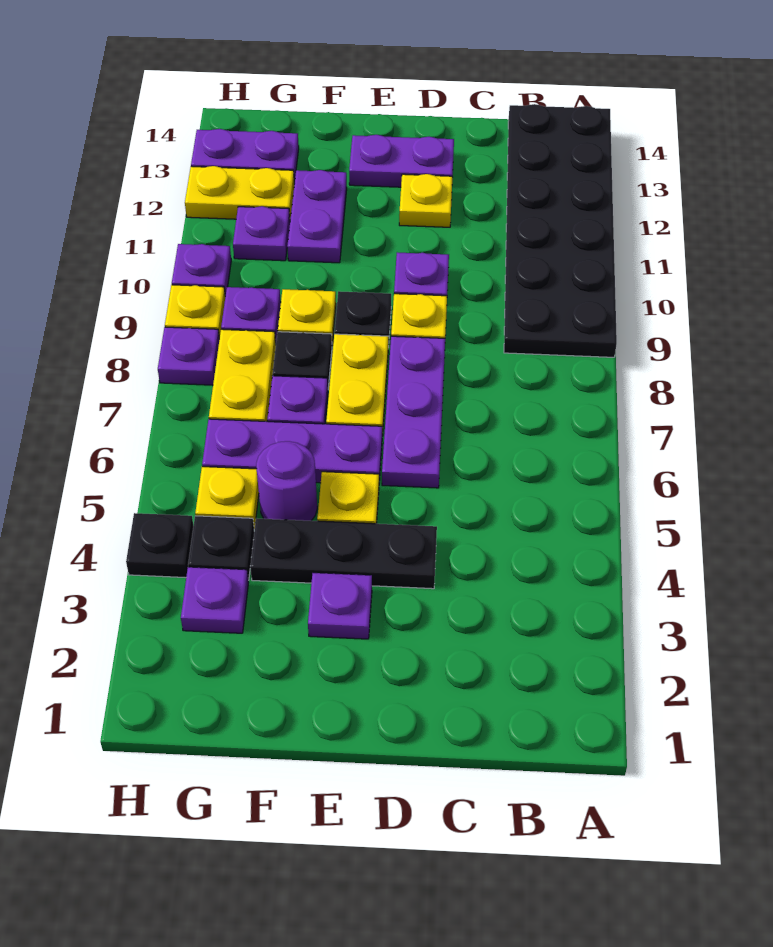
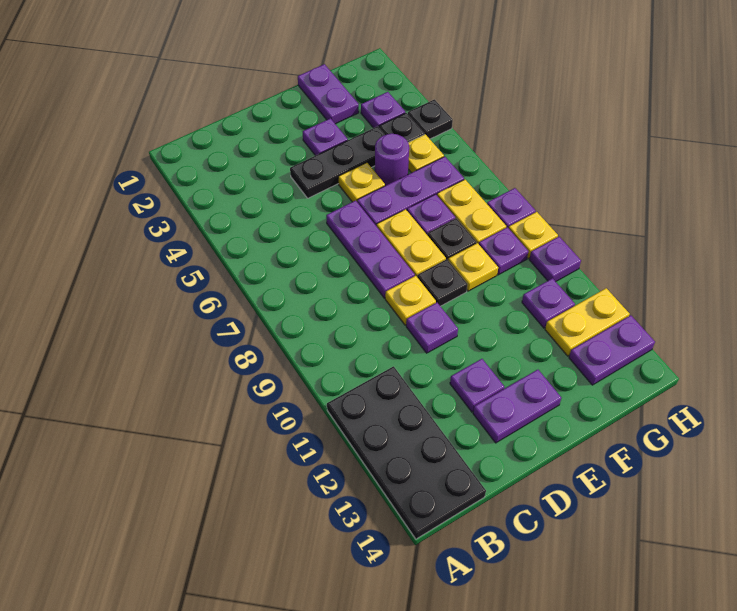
black 2x6 plate [504,104,617,357] -> black 2x4 plate [327,366,486,539]
yellow 1x1 plate [399,174,452,227] -> purple 1x1 plate [450,359,504,412]
purple 1x2 plate [287,170,347,263] -> purple 1x2 plate moved to [298,64,359,124]

